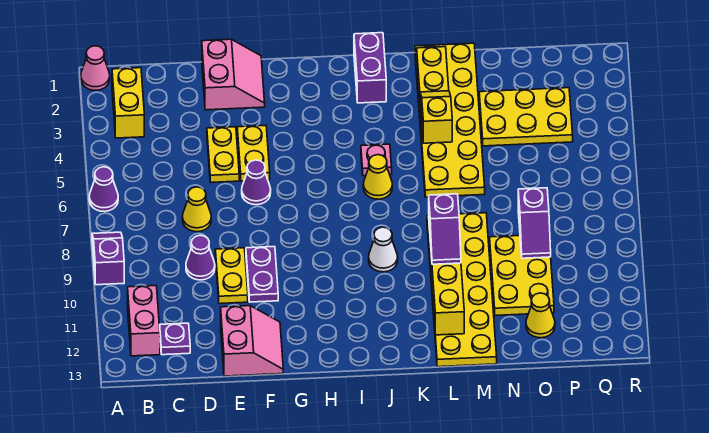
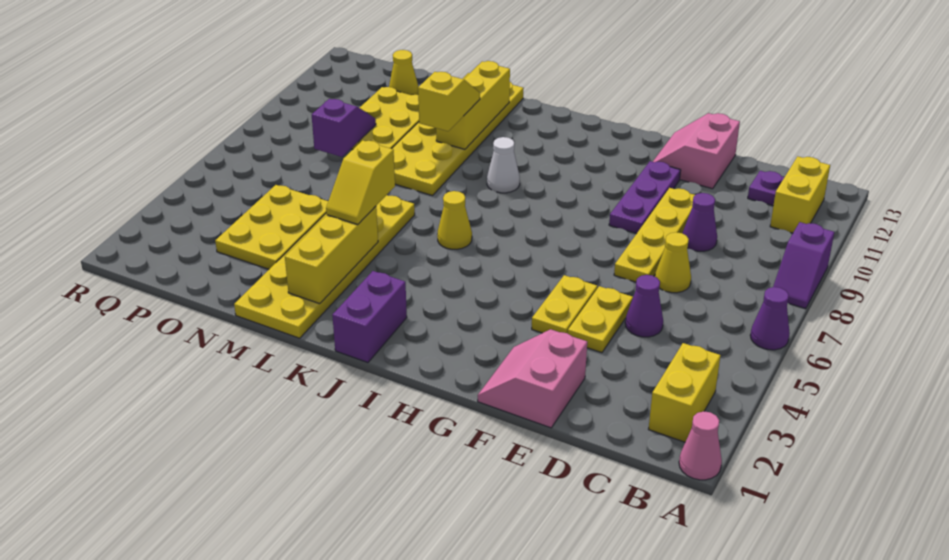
pink 1x2 brick [128,286,160,356] -> yellow 1x2 brick [770,156,830,233]
yellow 1x2 plate [215,248,248,304] -> yellow 1x4 plate [614,188,695,282]
purple 1x1 cone [242,160,271,205] -> purple 1x1 cone moved to [625,275,663,337]
purple 1x2 plate [246,247,278,302] -> purple 1x3 plate [609,161,681,234]
pink 1x1 plate [361,144,392,176] -> none
purple 1x2 slope [429,194,461,264] -> yellow 1x2 slope [418,72,480,131]
yellow 2x3 plate [479,88,573,146] -> yellow 2x3 plate turned to [215,185,328,269]

